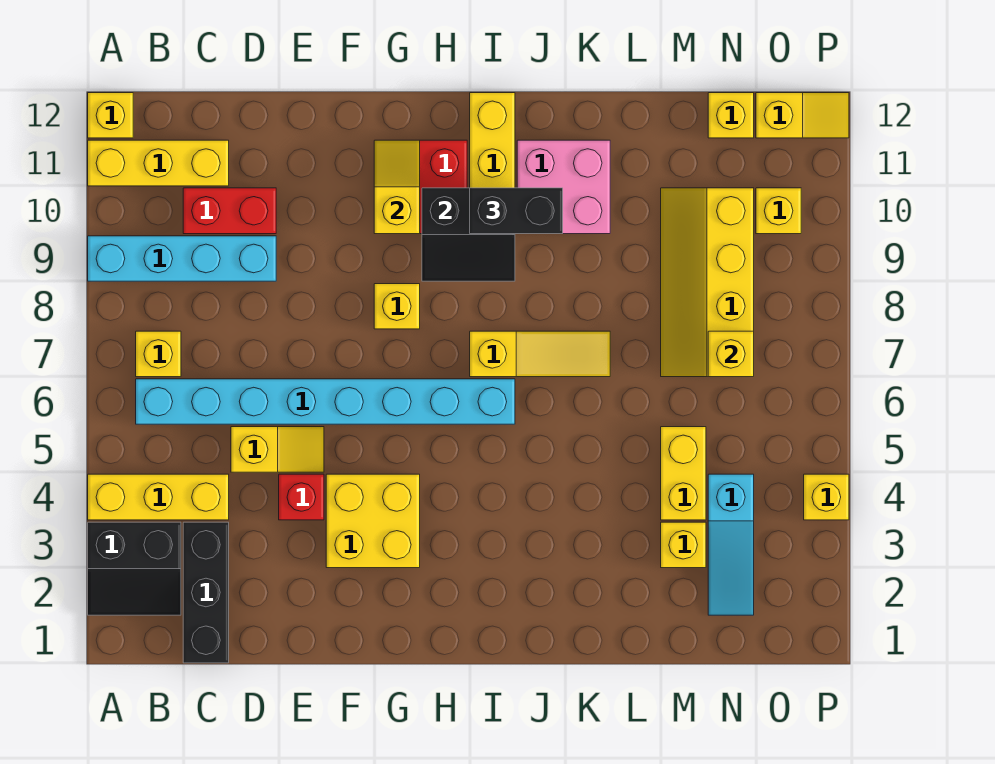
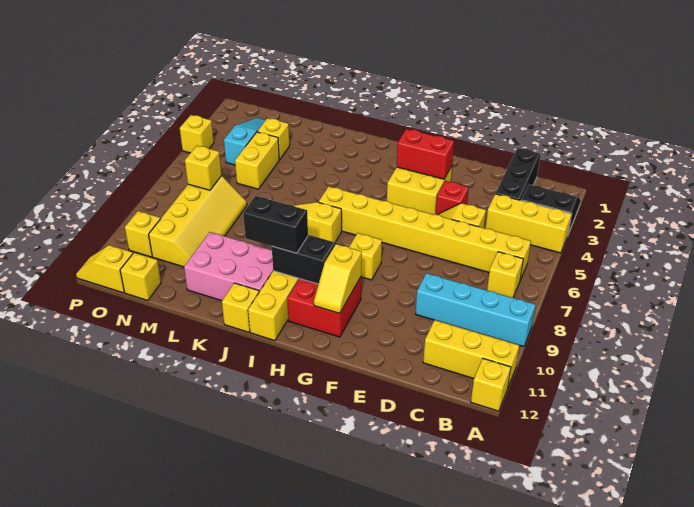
cyan 1x8 brick [136,379,515,424] -> yellow 1x8 brick [319,186,531,280]
red 1x2 brick [183,188,276,234] -> red 1x2 brick moved to [397,129,454,179]
pink 2x2 brick [517,140,610,234] -> pink 2x3 brick [184,232,273,301]
none -> yellow 1x1 brick [222,283,259,332]

